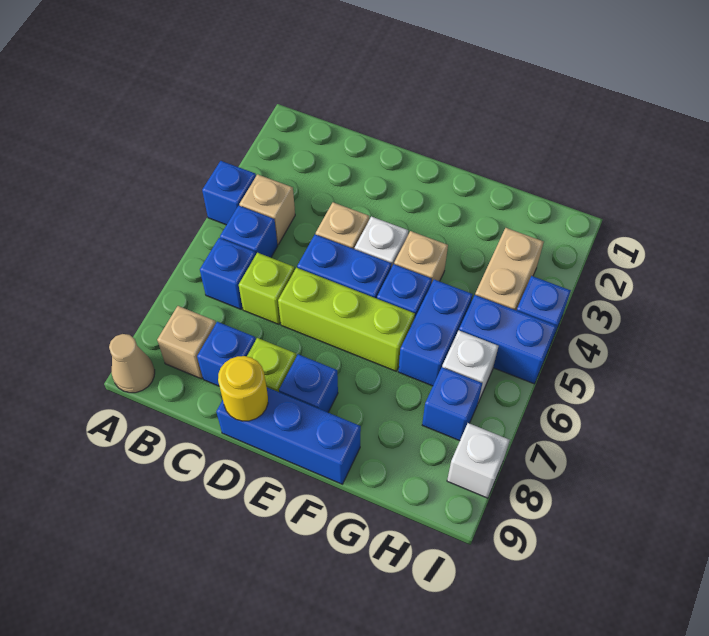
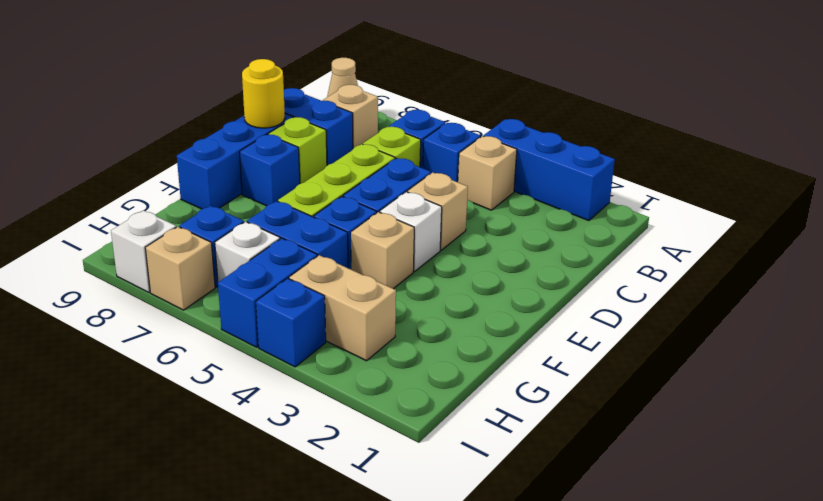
blue 1x1 brick [202,161,256,225] -> blue 1x3 brick [483,119,615,221]
blue 1x1 brick [197,322,256,386] -> blue 1x2 brick [284,88,353,165]
none -> tan 1x1 brick [145,227,215,310]

